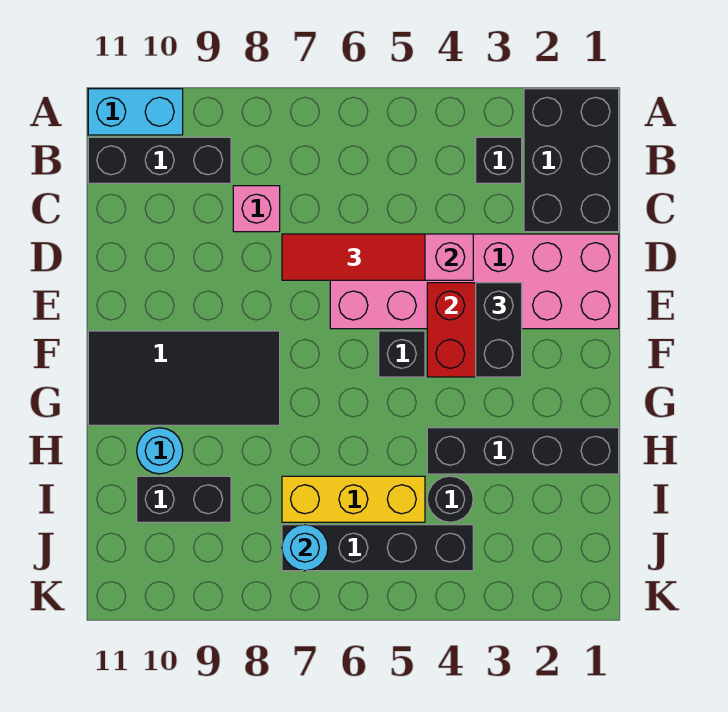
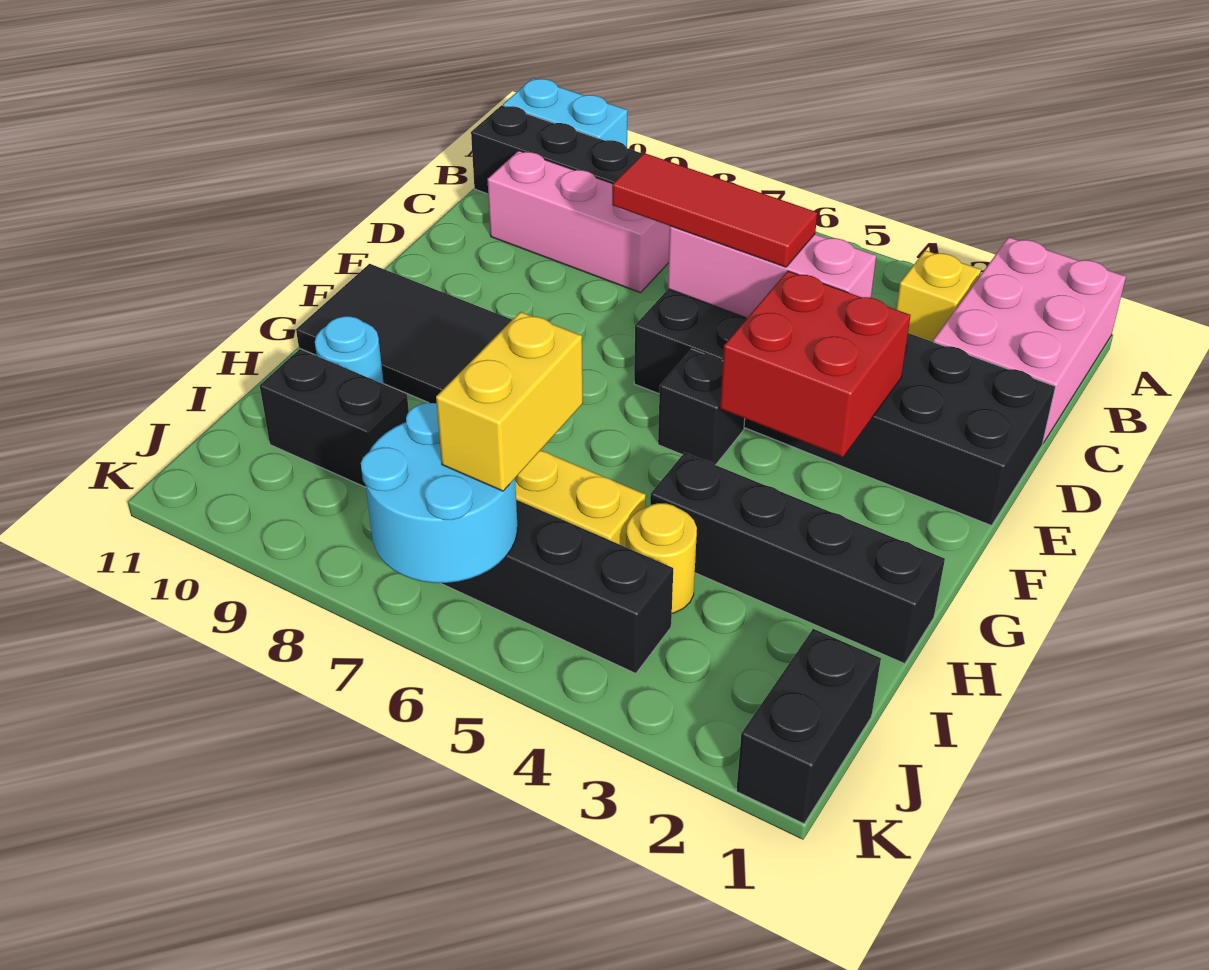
black 2x3 brick [524,89,619,232] -> pink 2x3 brick [933,237,1126,443]
black 1x1 brick [476,137,522,183] -> yellow 1x1 brick [896,250,981,342]
pink 1x1 brick [233,186,280,232] -> pink 1x3 brick [487,151,670,293]
pink 2x6 brick [330,234,619,329] -> black 2x6 brick [634,289,1055,525]
black 1x2 brick [476,283,522,377] -> black 1x2 brick moved to [736,629,881,824]
black 1x1 round brick [427,476,473,522] -> yellow 1x1 round brick [626,503,697,613]
none -> yellow 1x2 brick [436,312,583,491]
cyan 1x1 round brick [282,525,328,571] -> cyan 2x2 round brick [361,403,517,583]

